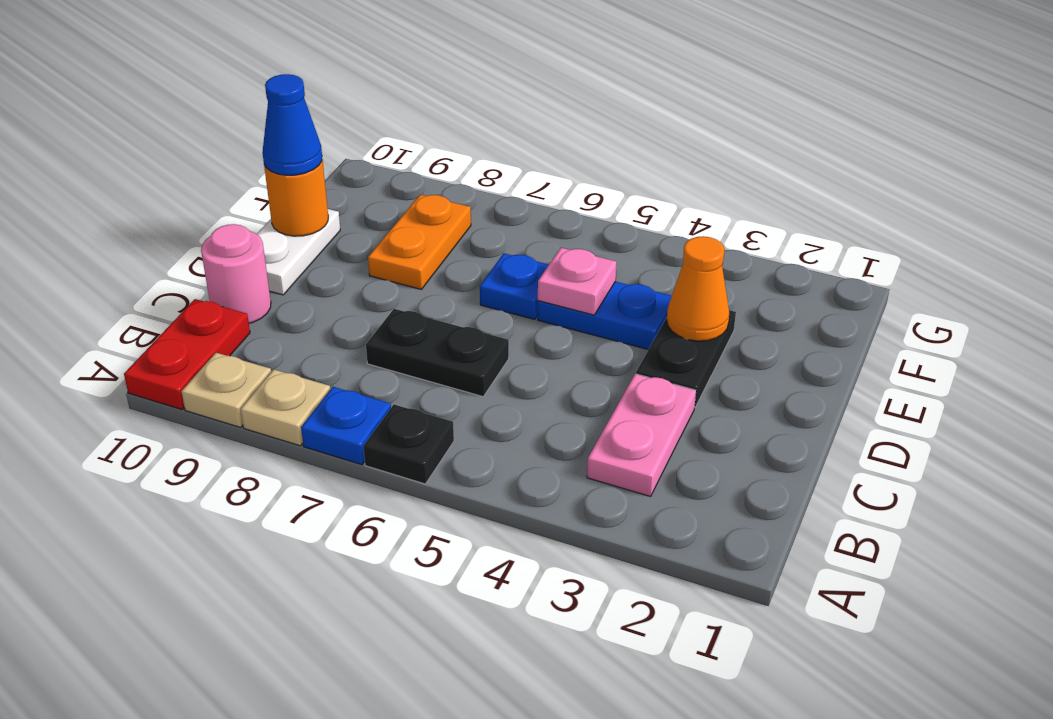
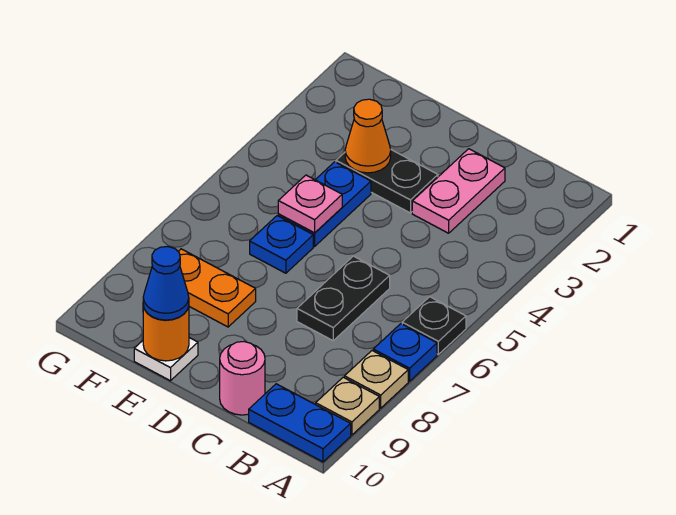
red 1x2 plate [124,299,250,410] -> blue 1x2 plate [249,384,351,462]
pink 1x2 plate [587,374,696,496] -> pink 1x2 plate turned to [412,149,505,233]
white 1x2 plate [257,209,340,295] -> white 1x1 plate [134,338,198,381]

